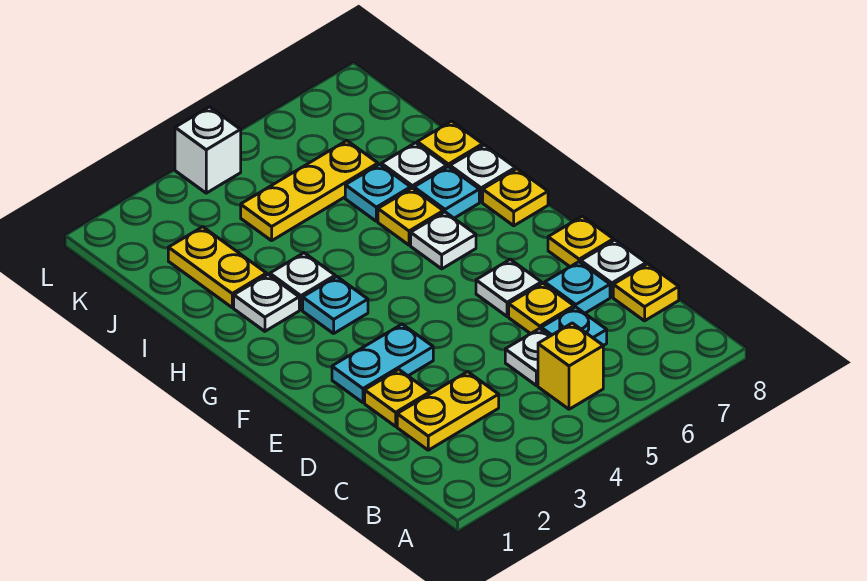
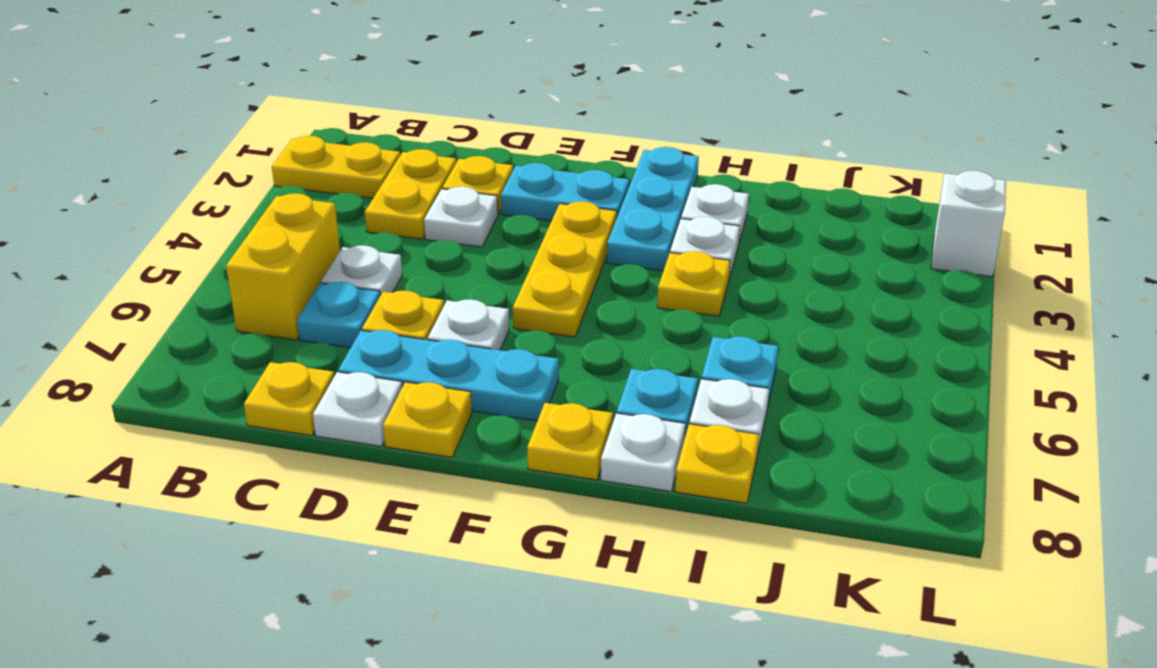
yellow 1x1 brick [538,323,603,409] -> yellow 1x2 brick [226,193,340,340]
cyan 1x1 plate [545,262,610,313] -> cyan 1x3 plate [338,330,559,421]
cyan 1x2 plate [332,324,433,403] -> cyan 1x2 plate turned to [501,163,629,221]
cyan 1x1 plate [303,276,368,333] -> cyan 1x3 plate [607,147,699,271]
white 1x1 plate [411,212,476,269] -> white 1x1 plate moved to [424,187,498,247]
yellow 1x1 plate [378,188,443,245] -> yellow 1x1 plate moved to [657,251,730,316]
yellow 1x2 plate [168,227,267,307] -> yellow 1x2 plate moved to [272,136,400,198]
yellow 1x3 plate [241,141,378,241] -> yellow 1x3 plate moved to [513,201,617,337]
white 1x1 brick [175,107,241,193] -> white 1x1 brick moved to [931,171,1006,277]

